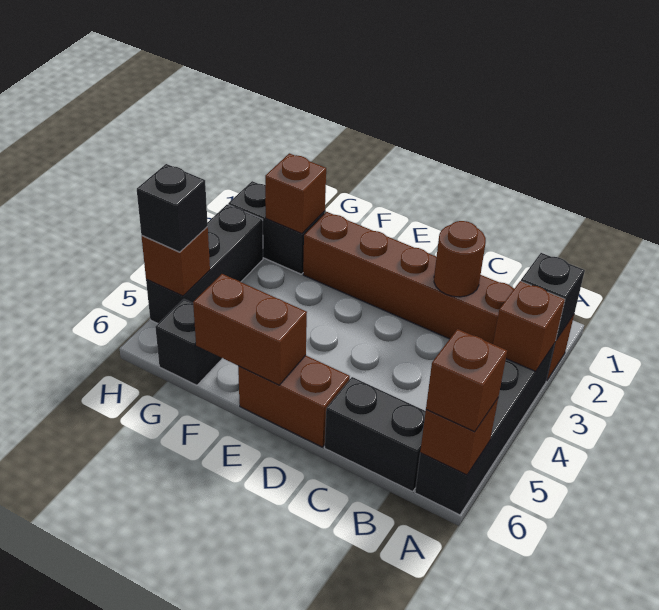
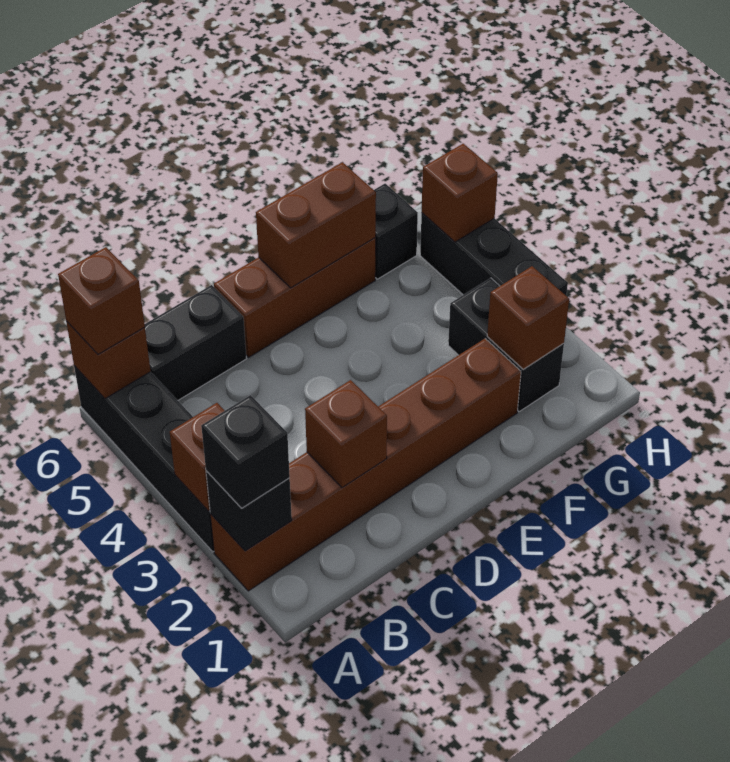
brown 1x1 round brick [434,221,486,297] -> brown 1x1 brick [305,380,387,487]
brown 1x2 brick [238,355,350,447] -> brown 1x3 brick [214,238,376,357]
black 1x2 brick [228,181,325,274] -> black 1x2 brick turned to [448,278,564,411]
black 1x1 brick [137,164,208,252] -> black 1x1 brick moved to [201,395,290,508]

